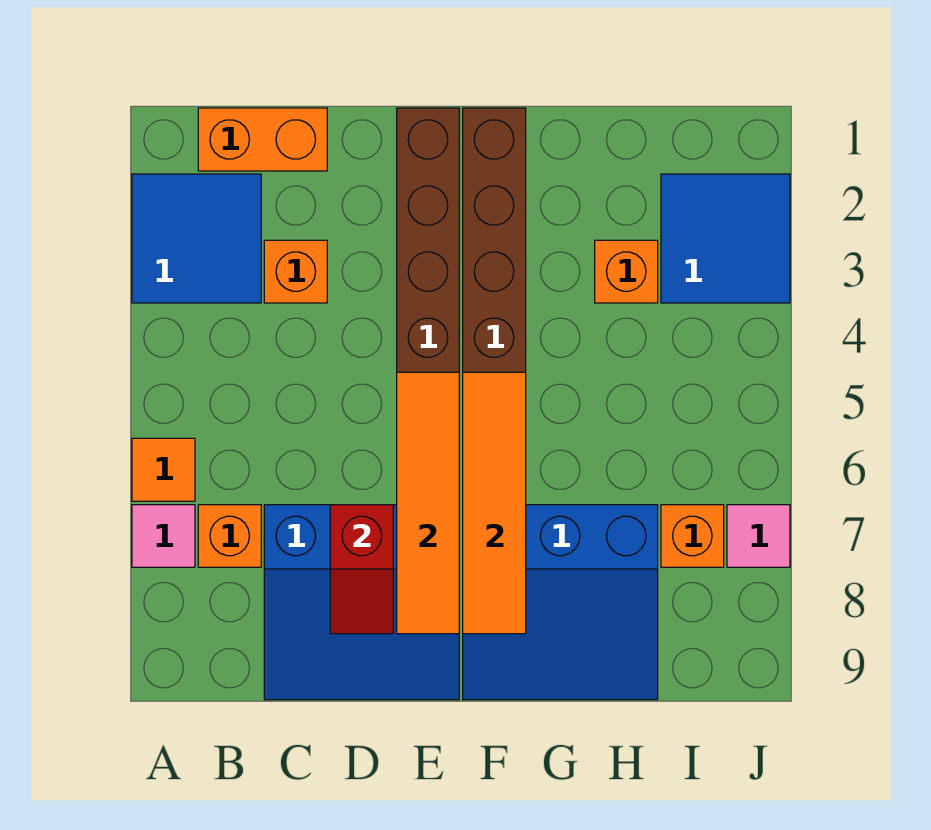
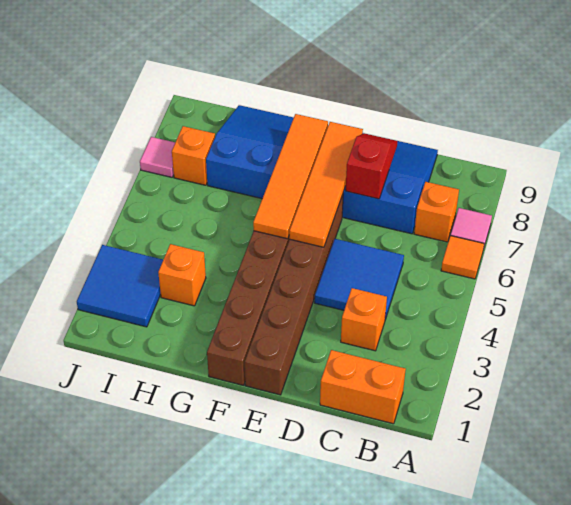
blue 2x2 tile [132,174,261,303] -> blue 2x2 tile moved to [315,239,404,319]

